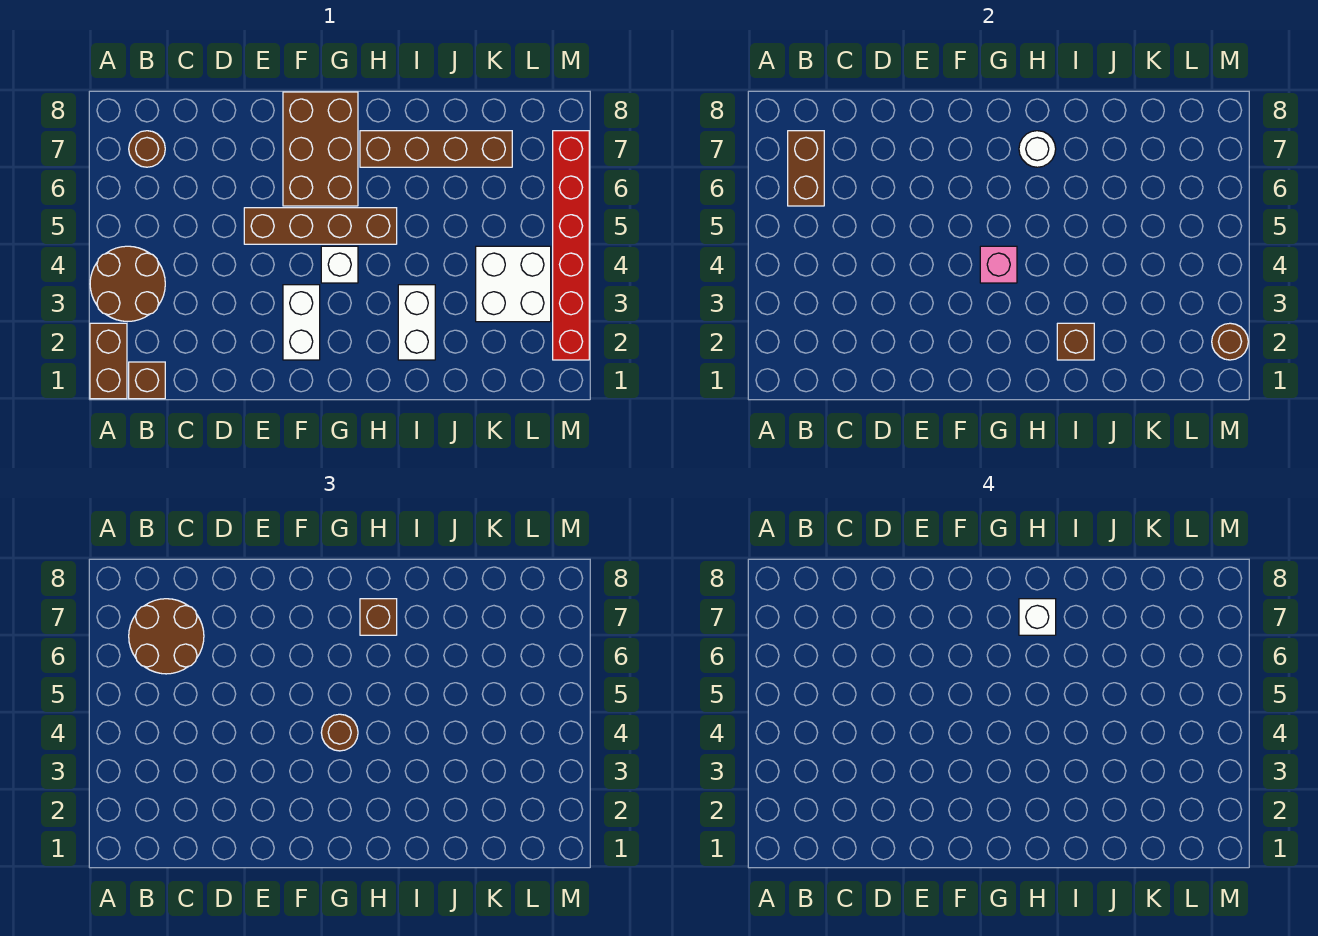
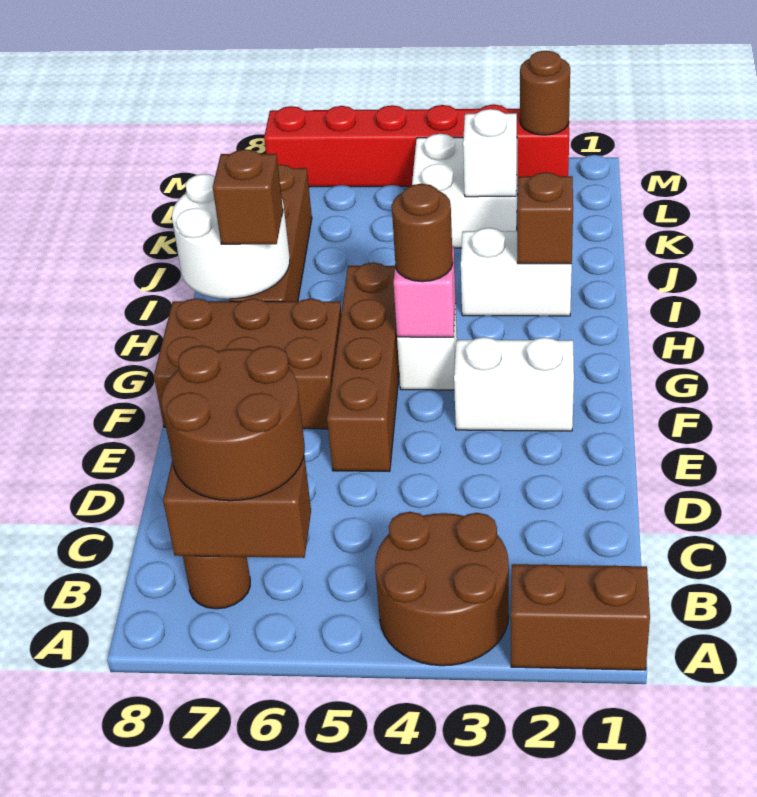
brown 1x1 brick [129,362,165,399] -> none
white 1x1 round brick [1019,131,1056,167] -> white 2x2 round brick [172,174,290,299]
white 1x1 brick [1019,599,1056,635] -> white 1x1 brick moved to [463,109,517,197]

